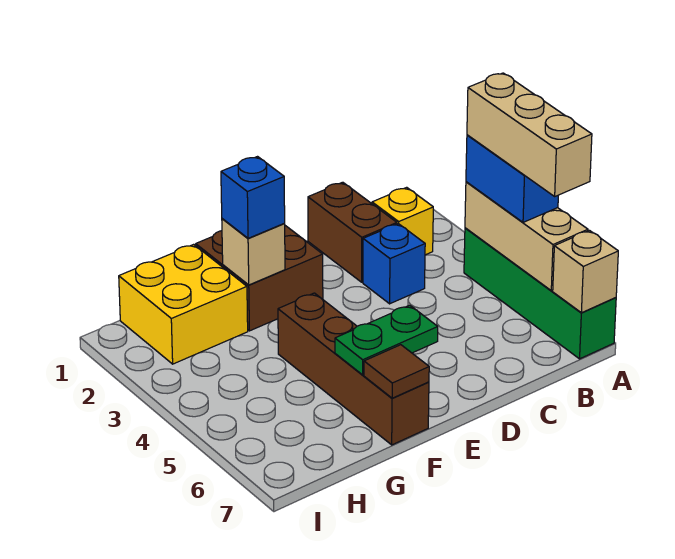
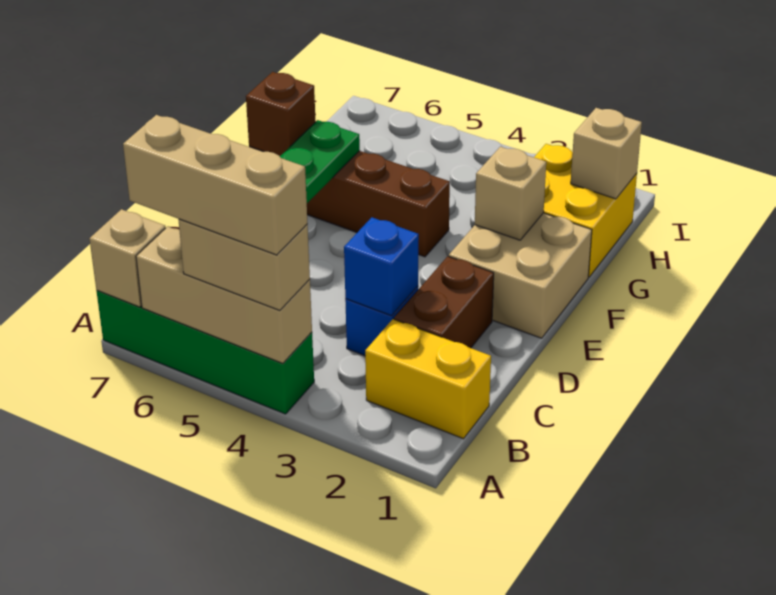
blue 1x2 brick [466,135,558,222] -> tan 1x2 brick [178,219,310,311]
yellow 1x1 brick [372,187,433,255] -> yellow 1x2 brick [365,319,491,439]
brown 1x2 brick [308,182,397,282] -> brown 1x2 brick turned to [394,256,494,348]
brown 2x2 brick [196,226,323,331] -> tan 2x2 brick [449,213,592,338]
blue 1x1 brick [221,157,285,238] -> blue 1x1 brick moved to [344,217,419,316]
brown 1x1 tile [364,345,429,398] -> brown 1x1 brick [246,72,316,156]
none -> tan 1x1 brick [571,108,642,199]

